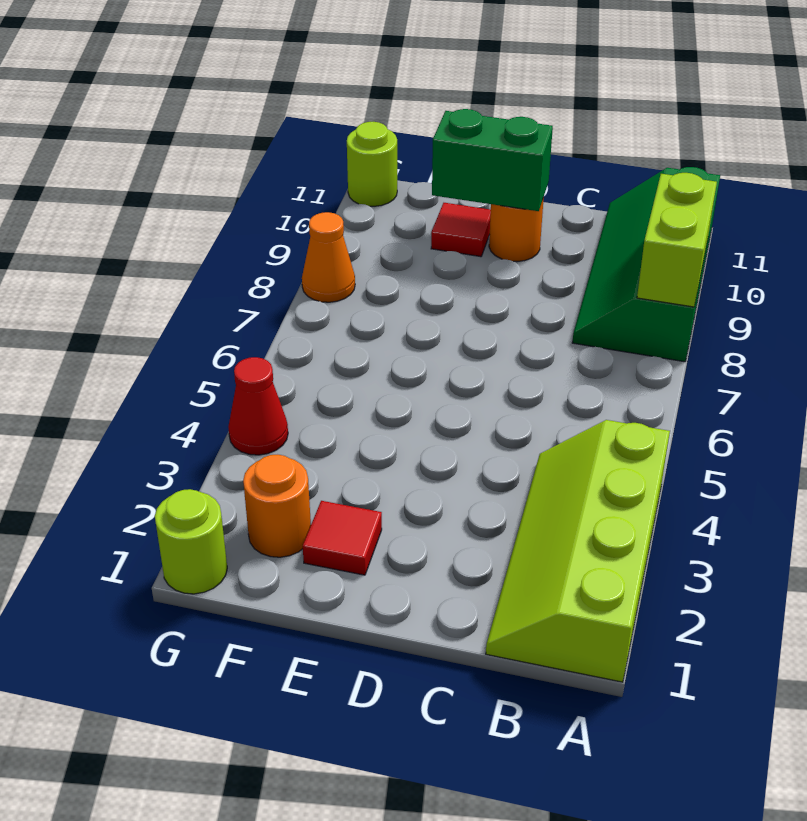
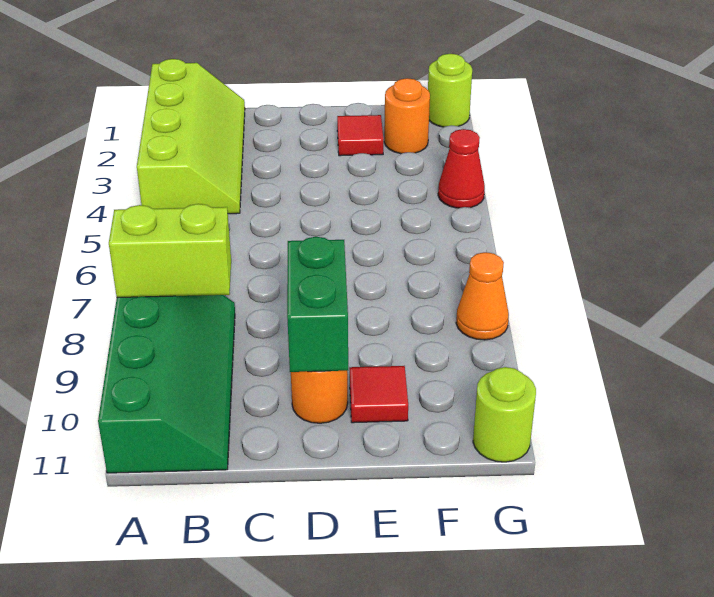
lime 1x2 brick [637,173,717,307] -> lime 1x2 brick turned to [109,204,231,297]
green 1x2 brick [432,109,553,211] -> green 1x2 brick turned to [287,237,348,372]

